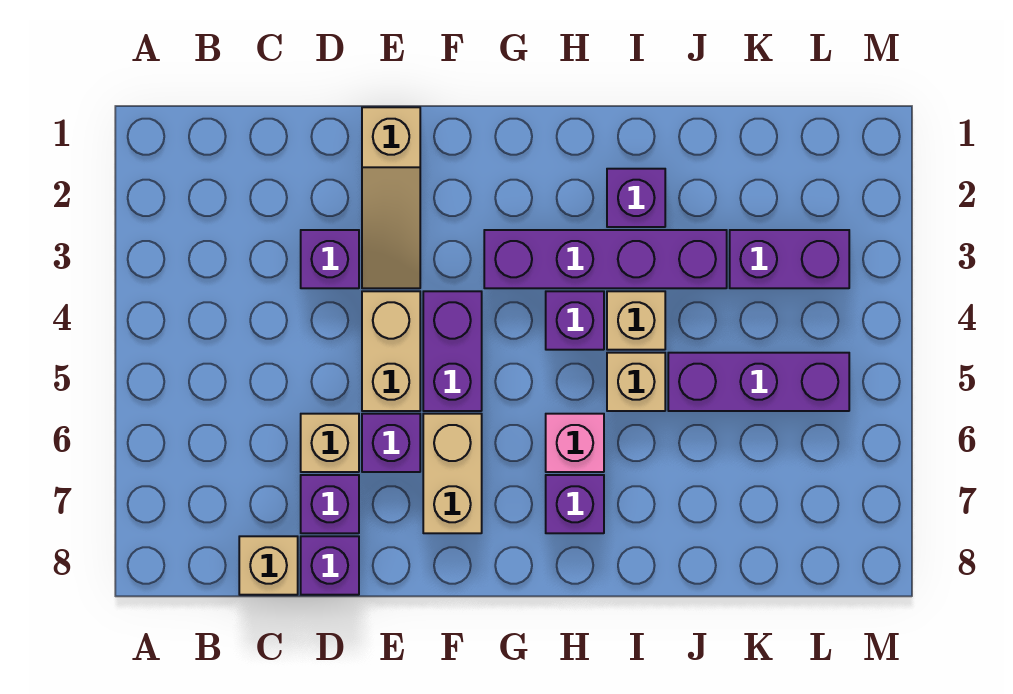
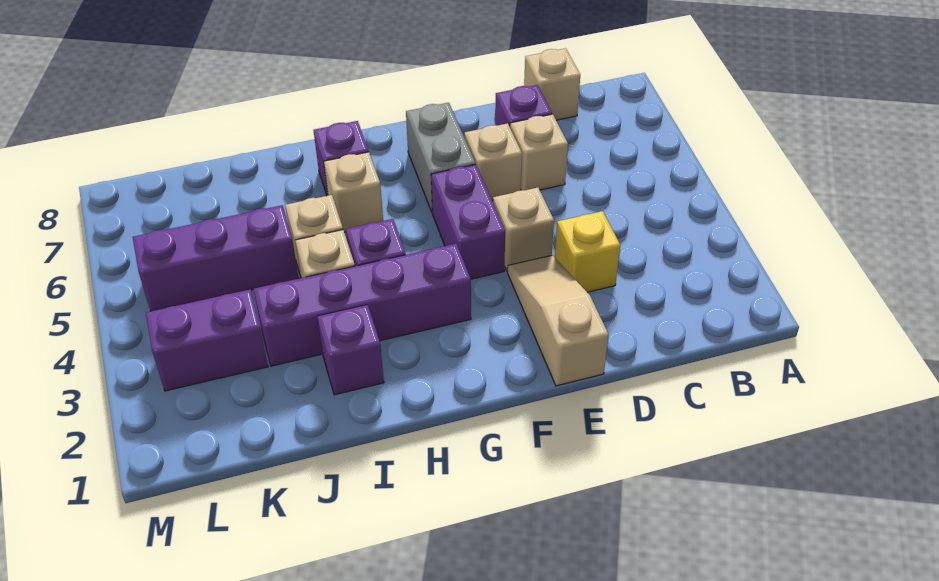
purple 1x1 brick [301,230,359,288] -> yellow 1x1 brick [555,211,620,292]
purple 1x1 brick [301,536,359,595] -> none
tan 1x2 brick [362,291,420,411] -> tan 1x1 brick [493,188,554,270]
purple 1x1 brick [362,414,420,472] -> tan 1x1 brick [464,123,522,200]
tan 1x2 brick [423,414,482,533] -> grey 1x2 brick [406,103,475,213]
pink 1x1 brick [546,414,604,472] -> tan 1x1 brick [324,152,383,232]

